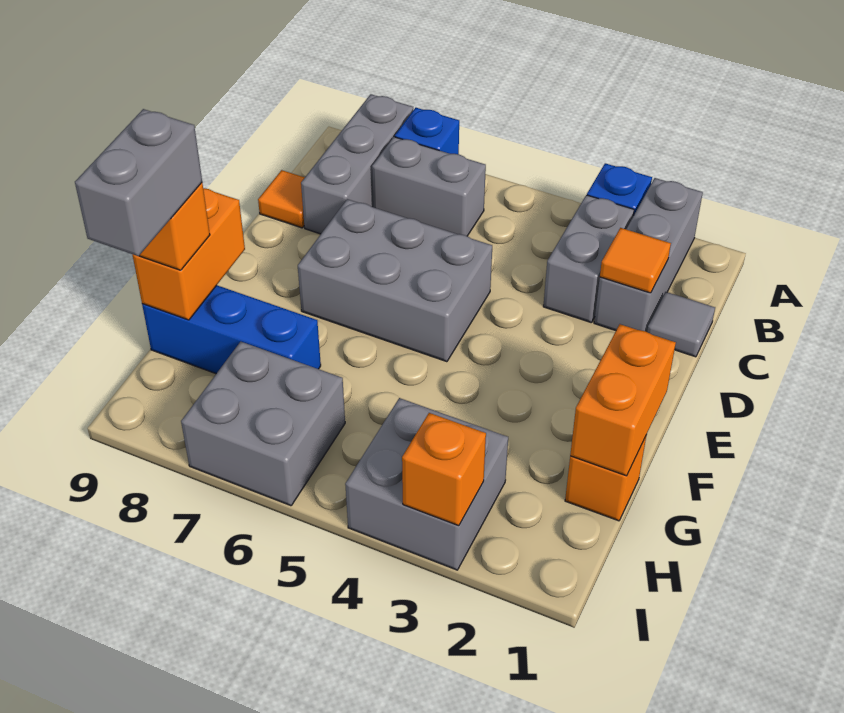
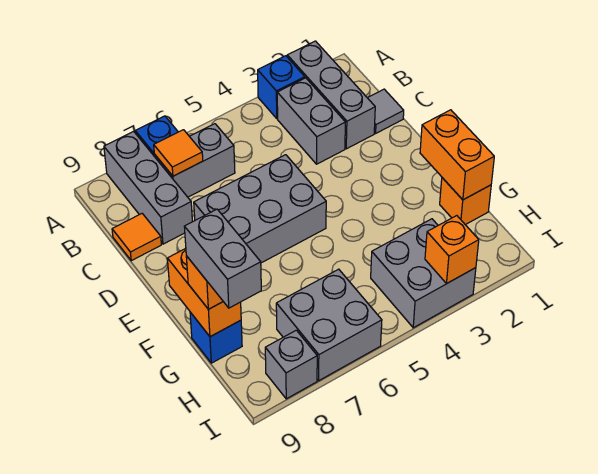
orange 1x1 tile [600,228,671,293] -> orange 1x1 tile moved to [154,130,203,176]
blue 1x3 brick [142,285,321,374] -> blue 1x1 brick [190,312,242,363]
none -> grey 1x1 brick [265,330,317,399]

